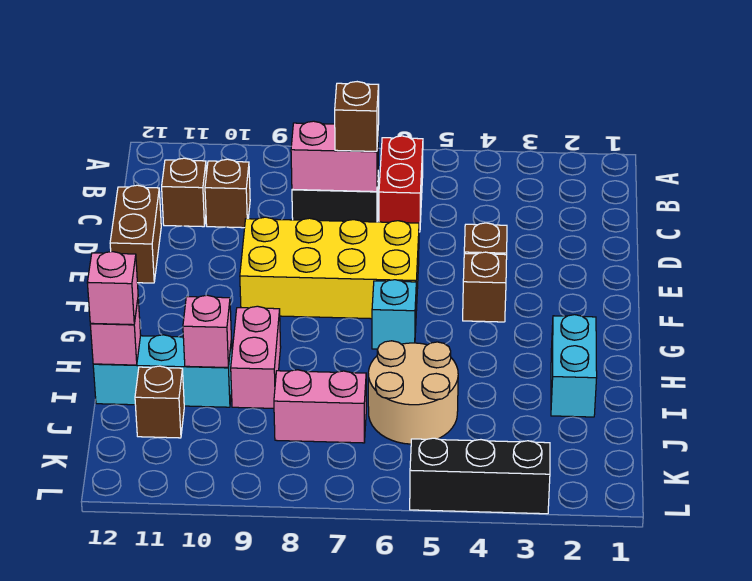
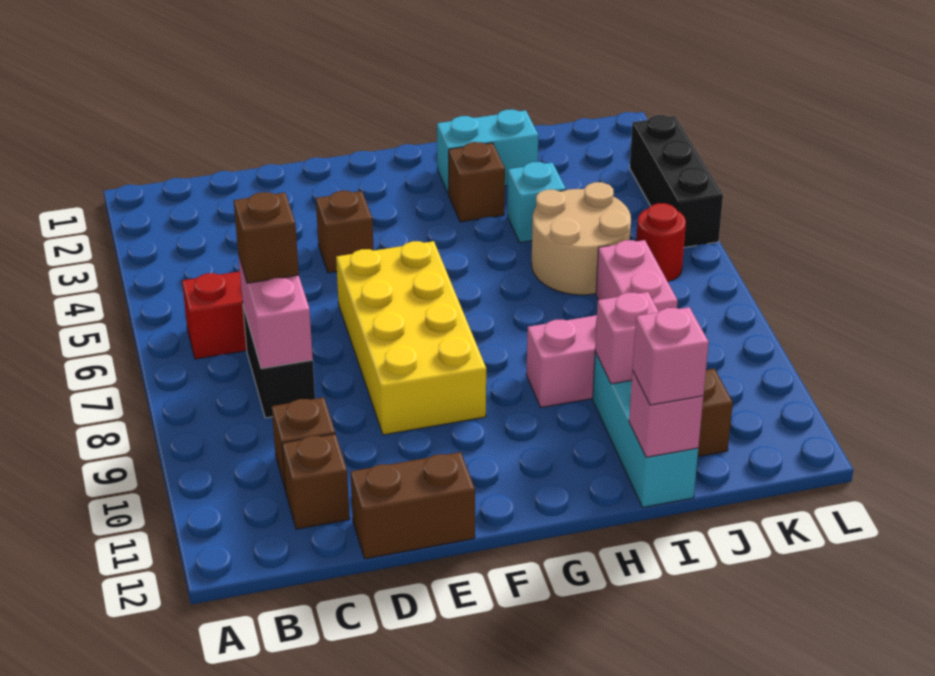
brown 1x1 brick [463,252,507,322] -> brown 1x1 brick moved to [448,142,505,222]
cyan 1x1 brick [372,280,416,349] -> cyan 1x1 brick moved to [507,162,566,243]
none -> red 1x1 round brick [636,203,686,282]

